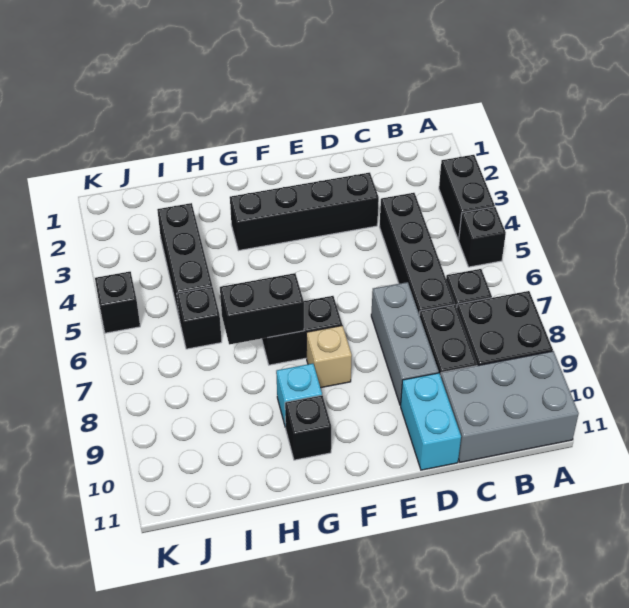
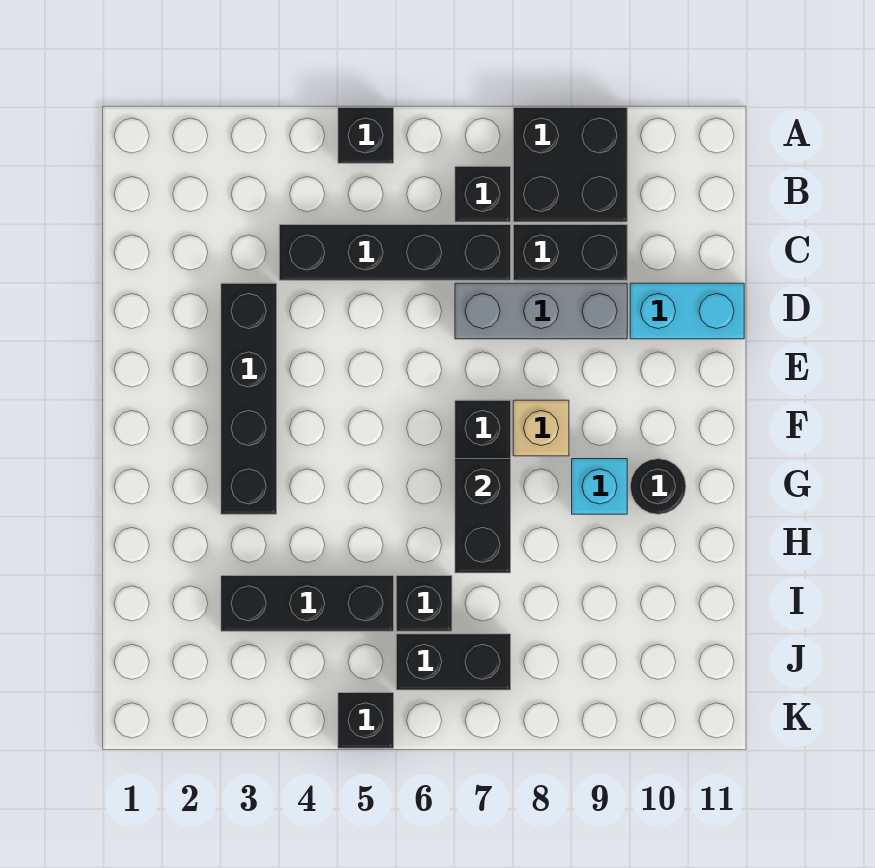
black 1x2 brick [439,155,495,240] -> black 1x2 brick moved to [396,634,511,690]
grey 2x3 brick [441,351,579,462] -> none
black 1x1 brick [285,395,331,460] -> black 1x1 round brick [630,459,686,514]

